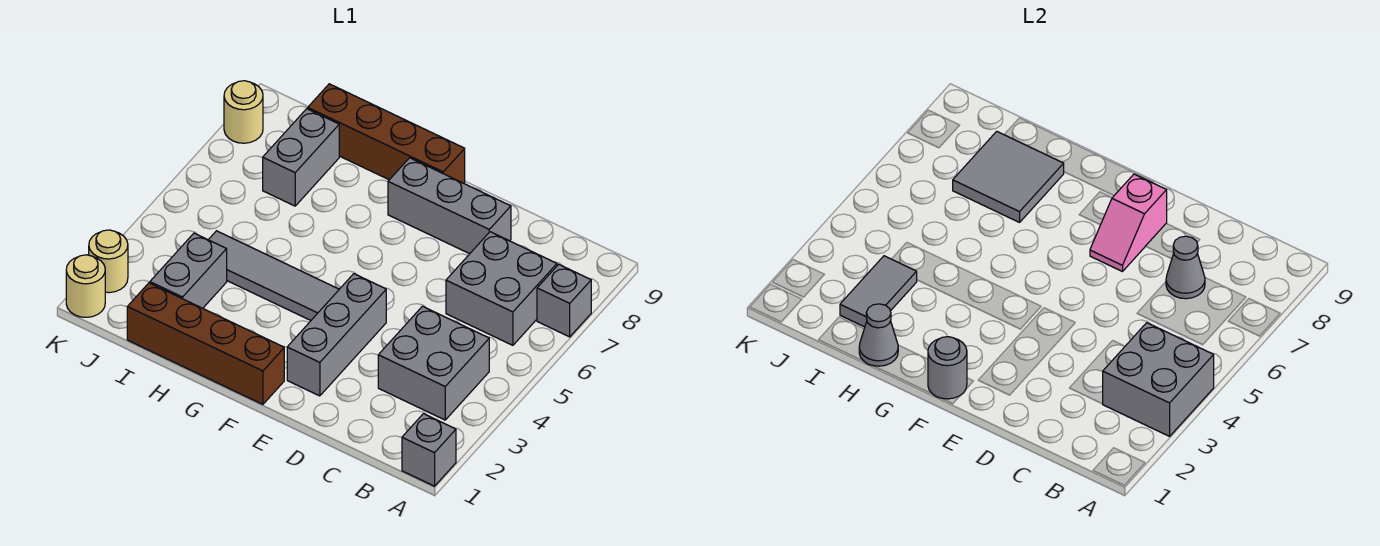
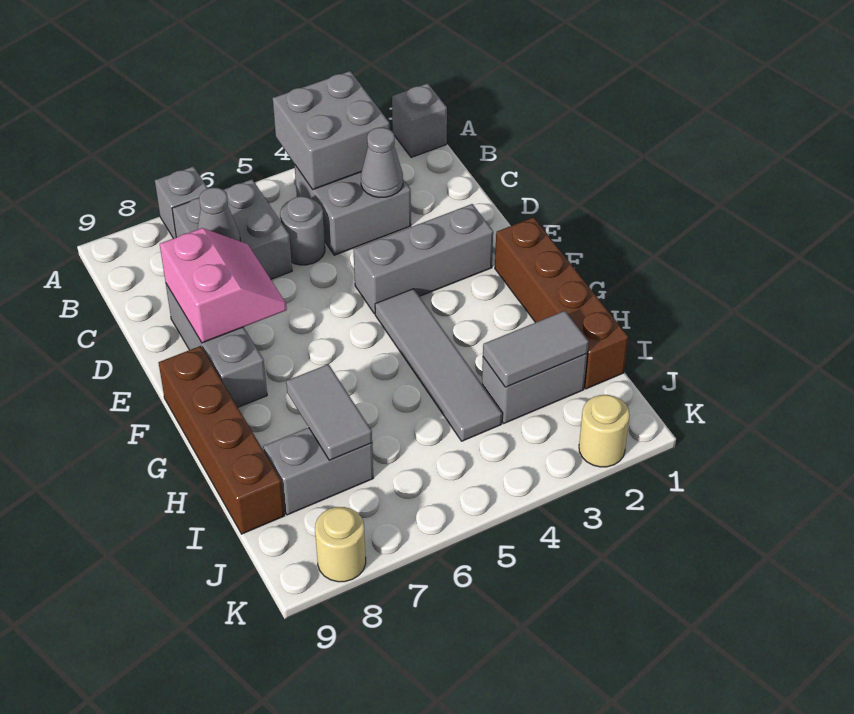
pink 1x2 slope [1090,174,1167,272] -> pink 2x2 slope [160,228,287,343]
grey 1x1 round brick [928,337,967,399] -> grey 1x1 round brick moved to [280,196,325,265]
grey 1x1 cone [859,304,898,366] -> grey 1x1 cone moved to [361,128,403,197]
grey 2x2 tile [953,131,1064,222] -> grey 1x2 tile [286,364,372,460]
tan 1x1 round brick [66,255,105,317] -> none

